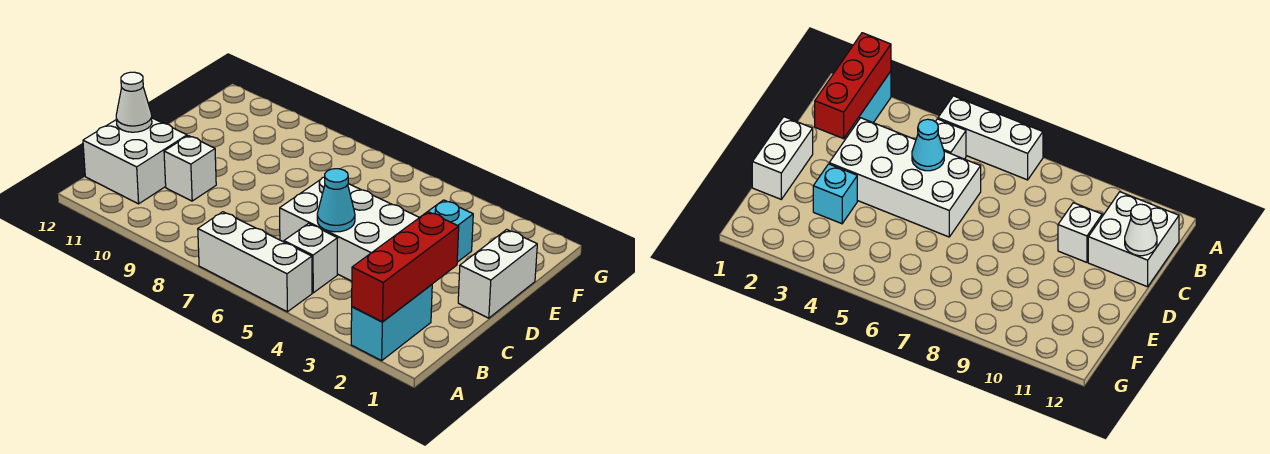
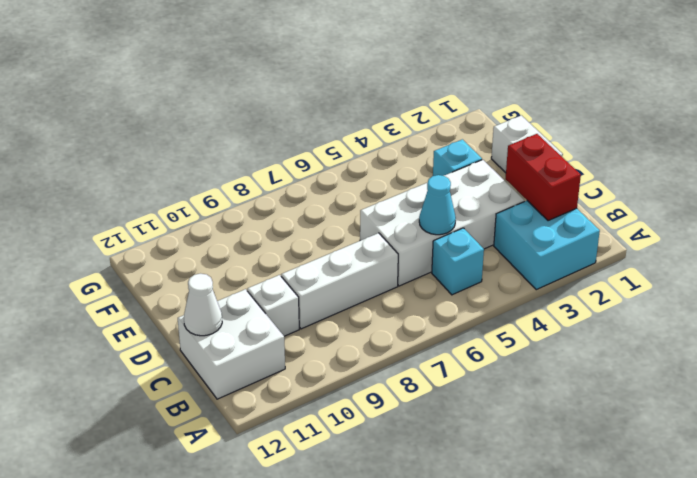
cyan 1x2 brick [351,285,432,361] -> cyan 2x2 brick [494,201,600,290]
red 1x3 brick [352,212,459,322] -> red 1x2 brick [505,134,581,221]
white 1x3 brick [198,212,312,312] -> white 1x3 brick moved to [281,233,398,329]
white 1x1 brick [284,224,338,293] -> cyan 1x1 brick [432,228,484,295]

